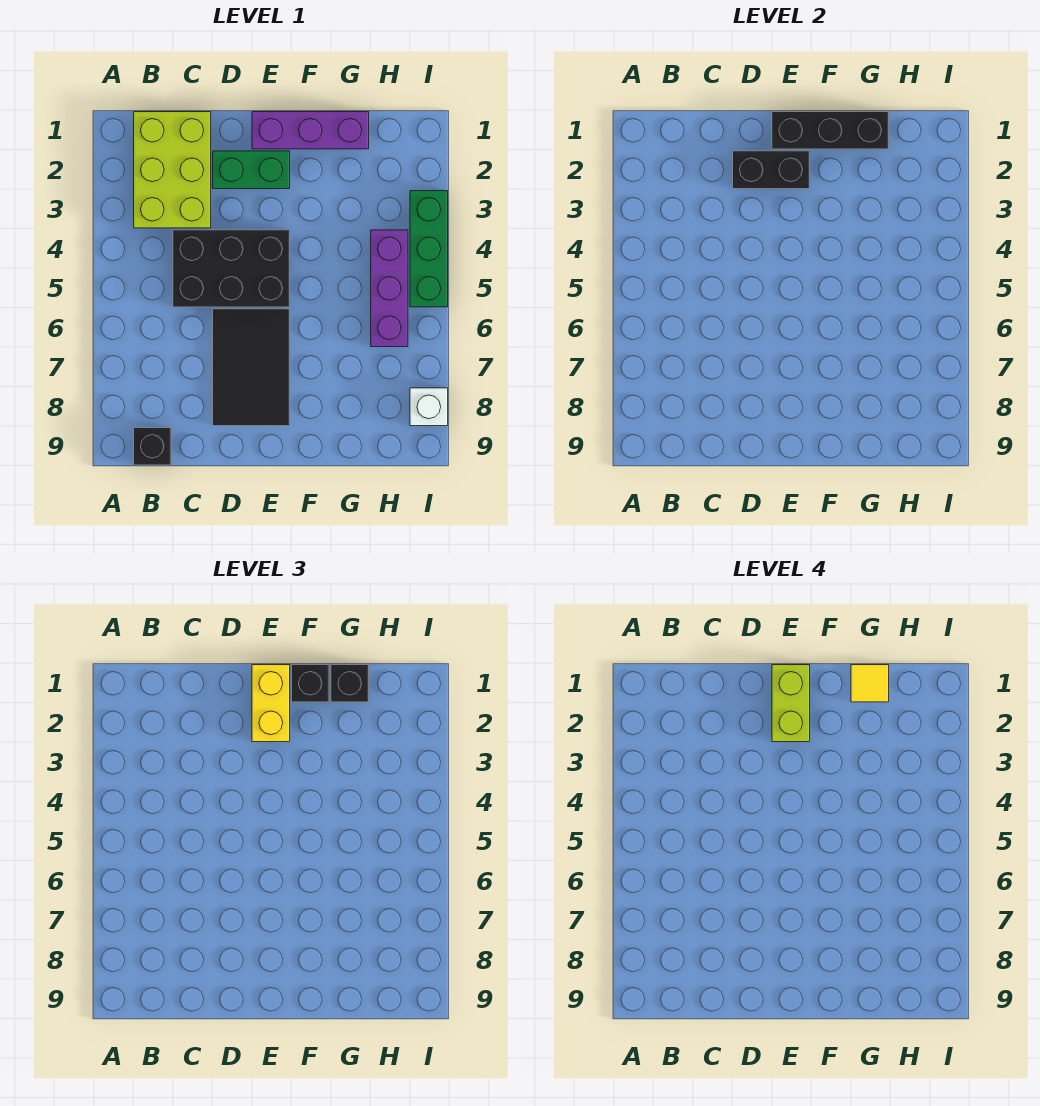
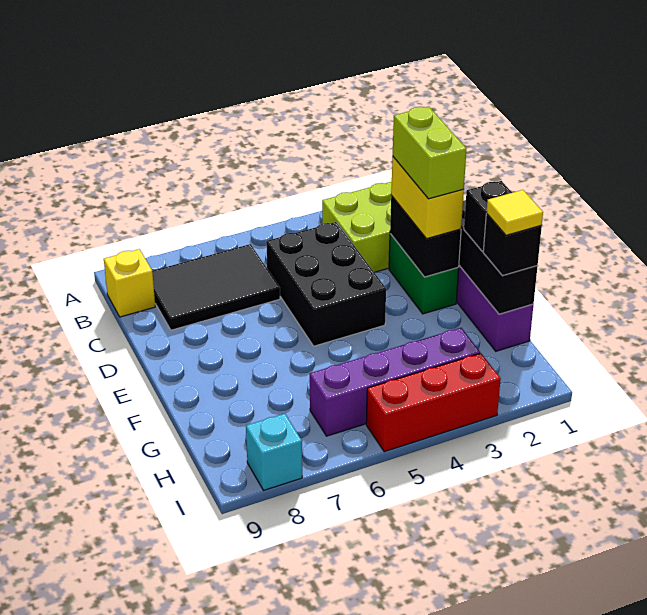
black 1x1 brick [134,428,171,465] -> yellow 1x1 brick [104,249,155,317]
black 2x3 tile [213,309,290,426] -> black 2x3 tile moved to [152,244,280,330]
yellow 1x2 brick [252,665,290,742] -> yellow 1x2 brick turned to [391,157,464,239]
lime 1x2 brick [772,665,810,742] -> lime 1x2 brick turned to [393,106,466,199]
purple 1x3 brick [371,230,408,347] -> purple 1x4 brick [310,328,480,436]
green 1x3 brick [410,191,448,307] -> red 1x3 brick [366,353,501,452]
white 1x1 brick [410,388,448,426] -> cyan 1x1 brick [246,414,302,490]

